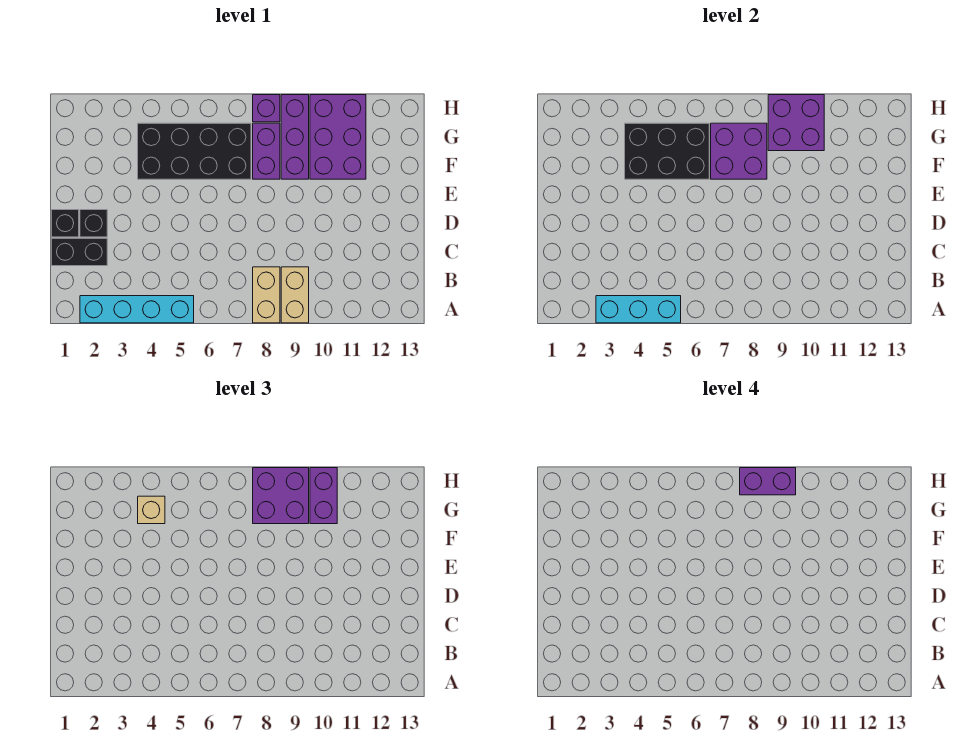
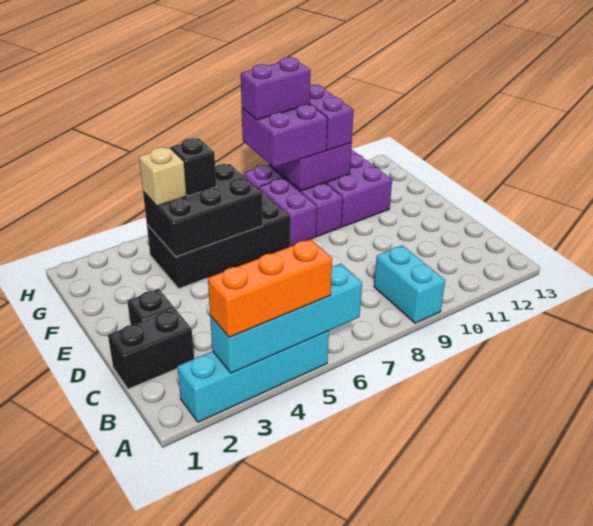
cyan 1x3 brick [596,296,681,323] -> cyan 1x4 brick [210,264,362,373]
none -> orange 1x3 brick [208,239,332,337]
tan 1x2 brick [253,267,280,323] -> none
tan 1x2 brick [281,267,309,323] -> cyan 1x2 brick [374,245,445,323]
black 1x1 brick [51,210,79,237] -> black 1x1 brick moved to [170,138,216,196]
purple 2x2 brick [711,123,767,179] -> none

